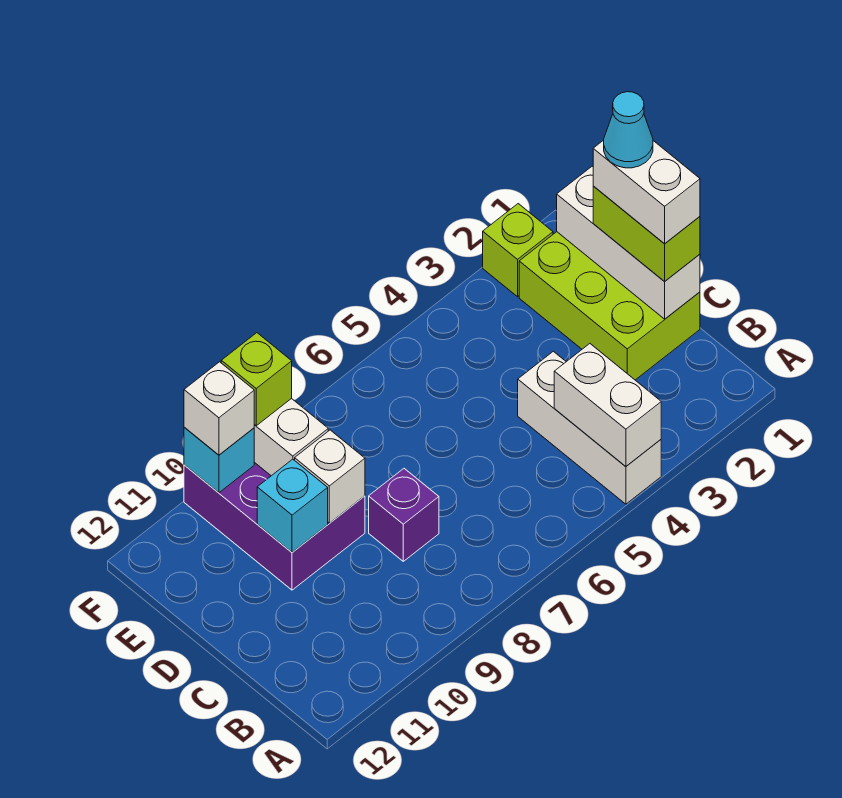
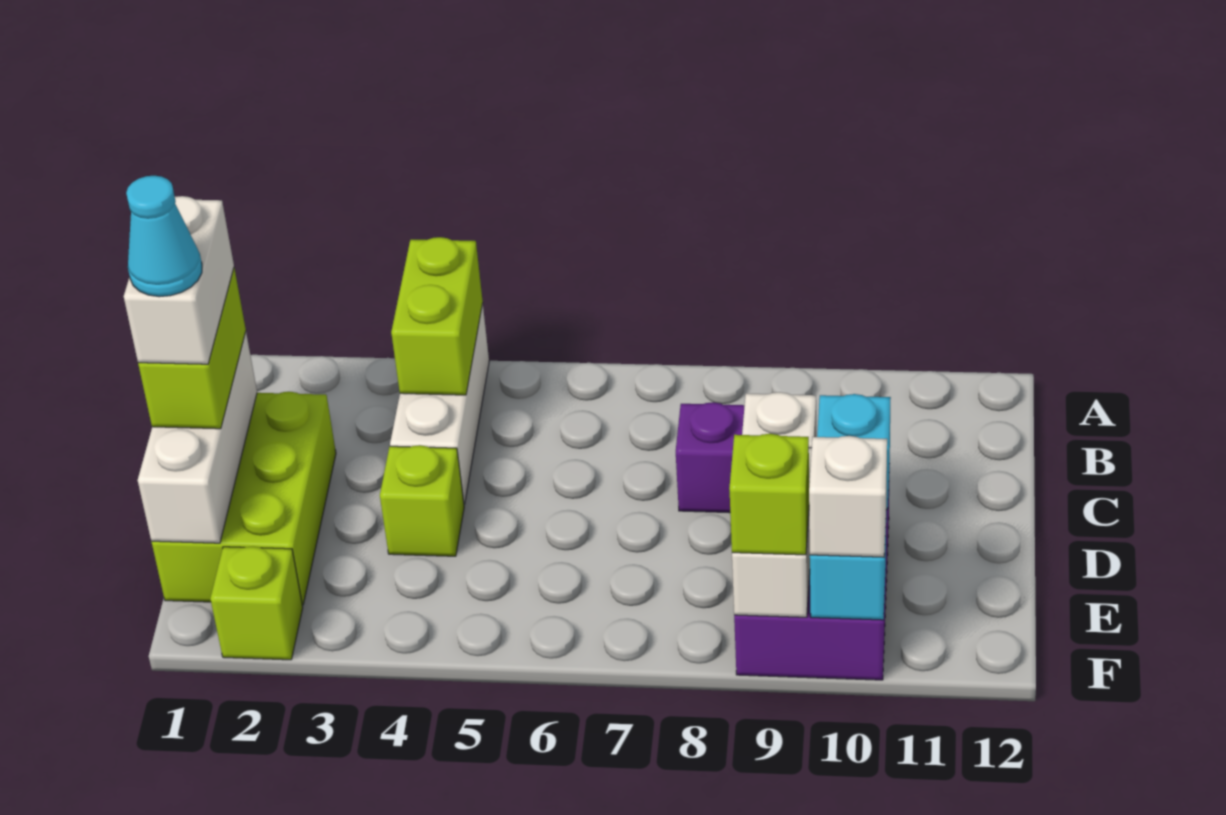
white 1x2 brick [554,344,661,466] -> lime 1x2 brick [391,237,483,395]
none -> lime 1x1 brick [380,445,464,556]

